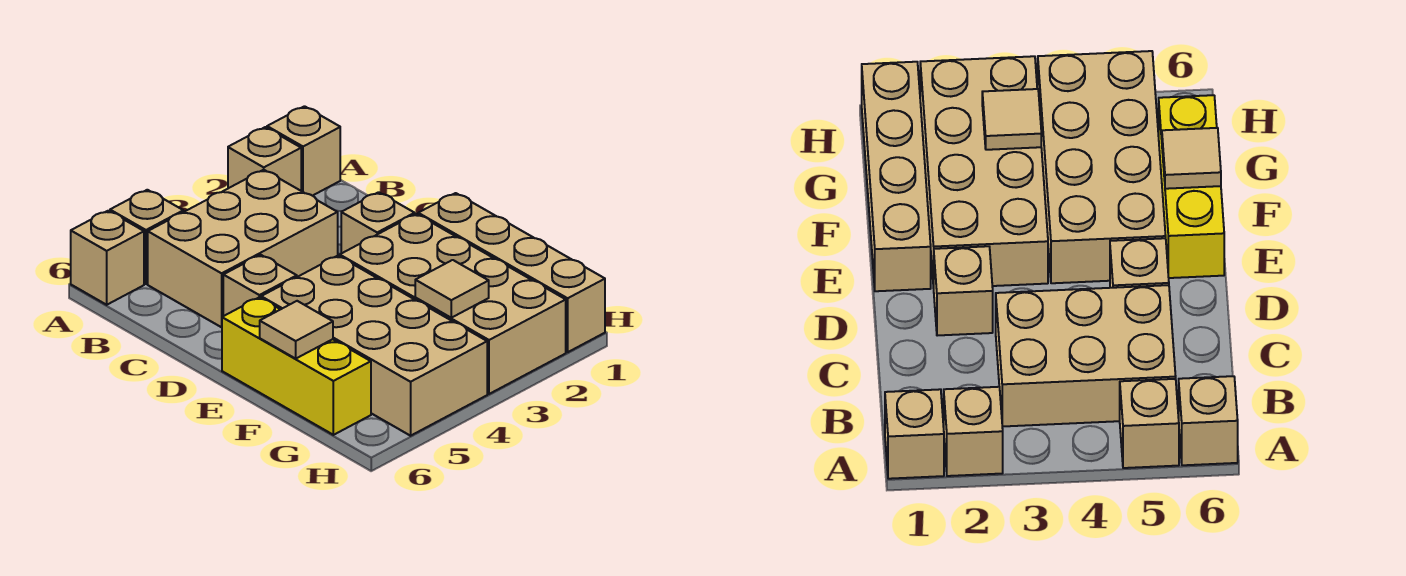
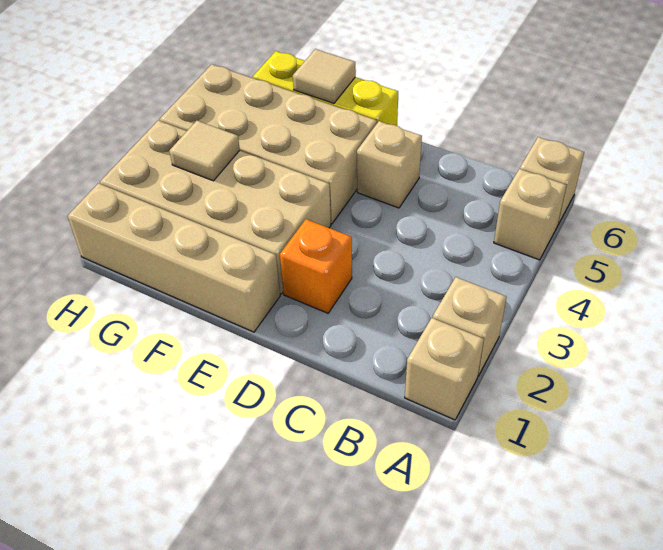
tan 2x3 brick [148,170,338,327] -> none
tan 1x1 brick [341,192,415,253] -> orange 1x1 brick [280,219,352,313]

